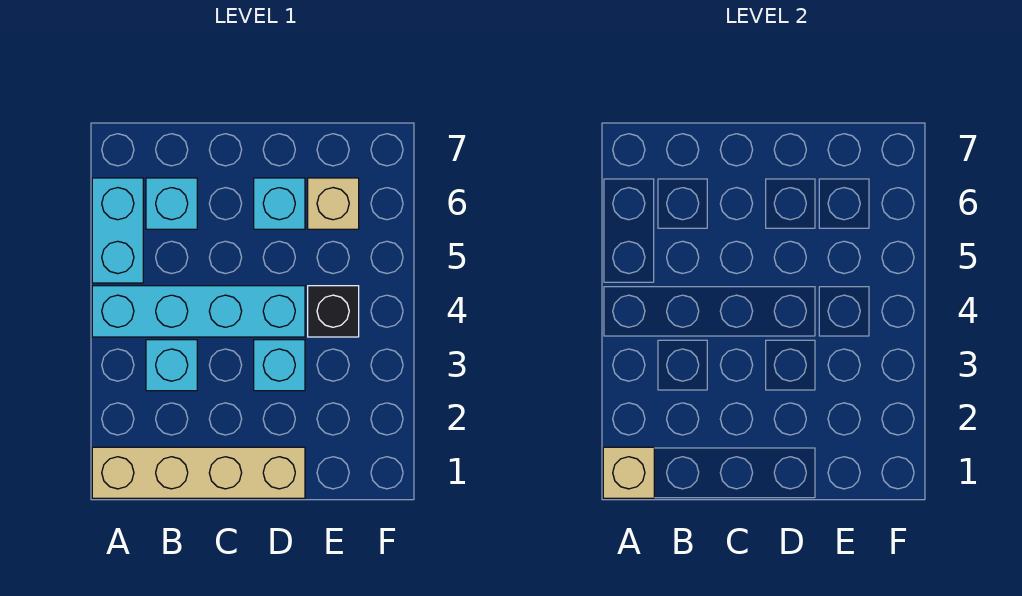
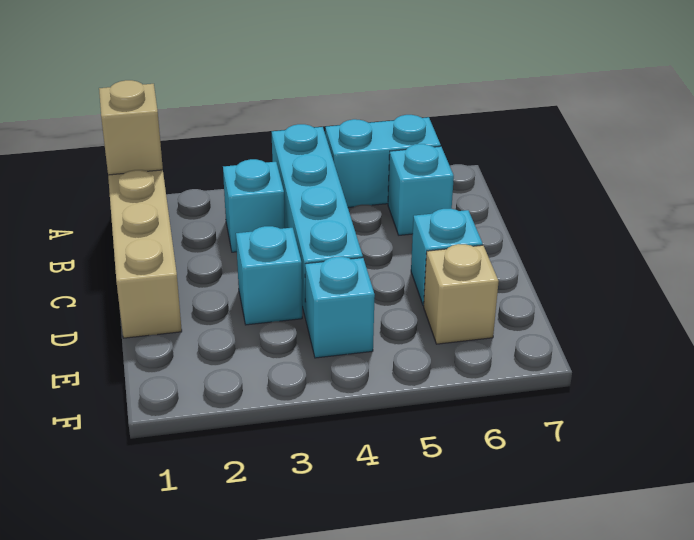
black 1x1 brick [308,286,359,337] -> cyan 1x1 brick [305,257,375,358]

